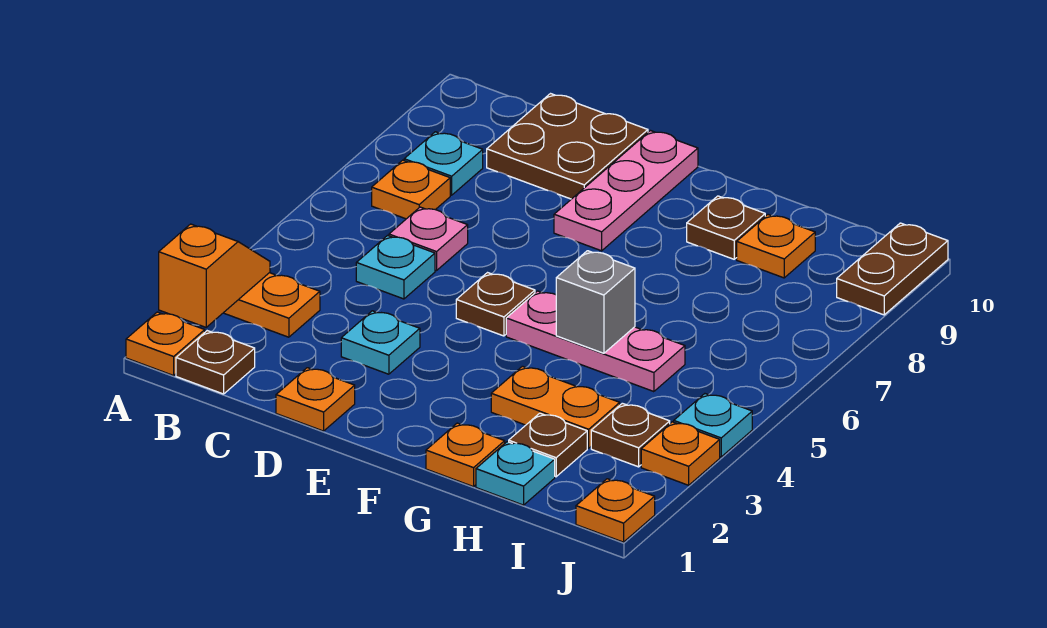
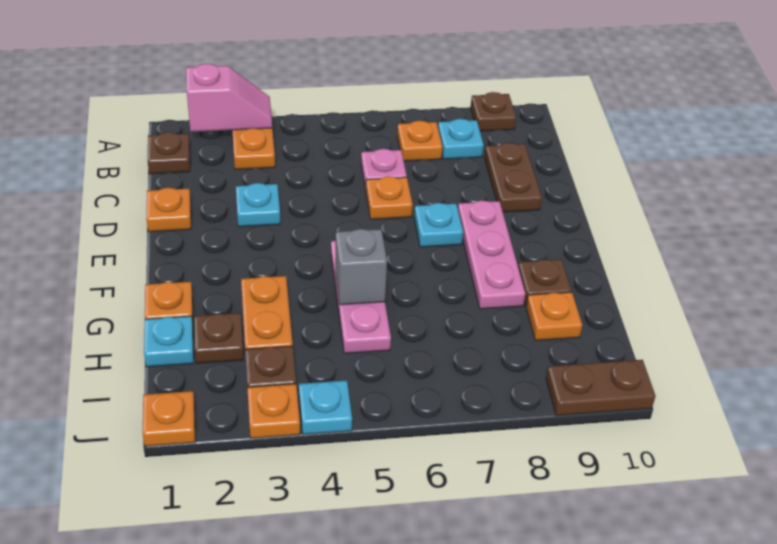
orange 1x1 plate [126,312,205,375] -> orange 1x1 plate moved to [366,176,413,219]
orange 1x2 slope [159,224,270,327] -> pink 1x2 slope [186,64,272,132]
cyan 1x1 plate [356,236,435,299] -> cyan 1x1 plate moved to [414,203,463,247]
brown 2x2 plate [487,94,648,199] -> brown 1x2 plate [485,143,542,212]
brown 1x1 plate [456,273,535,336] -> brown 1x1 plate moved to [470,92,516,131]
pink 1x3 plate [554,131,698,251] -> pink 1x3 plate turned to [458,200,525,309]

